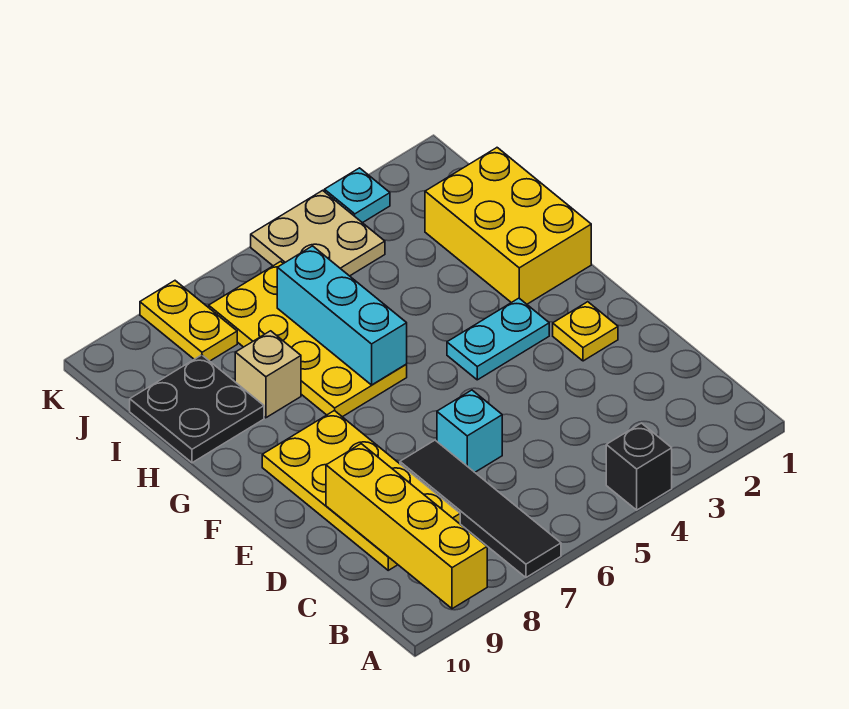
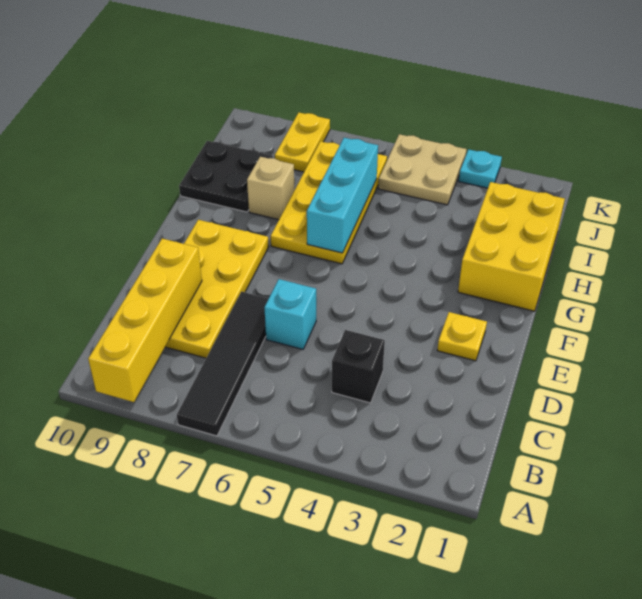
black 1x1 brick [606,423,672,510] -> black 1x1 brick moved to [332,330,385,403]
cyan 1x2 plate [447,298,549,380] -> none

